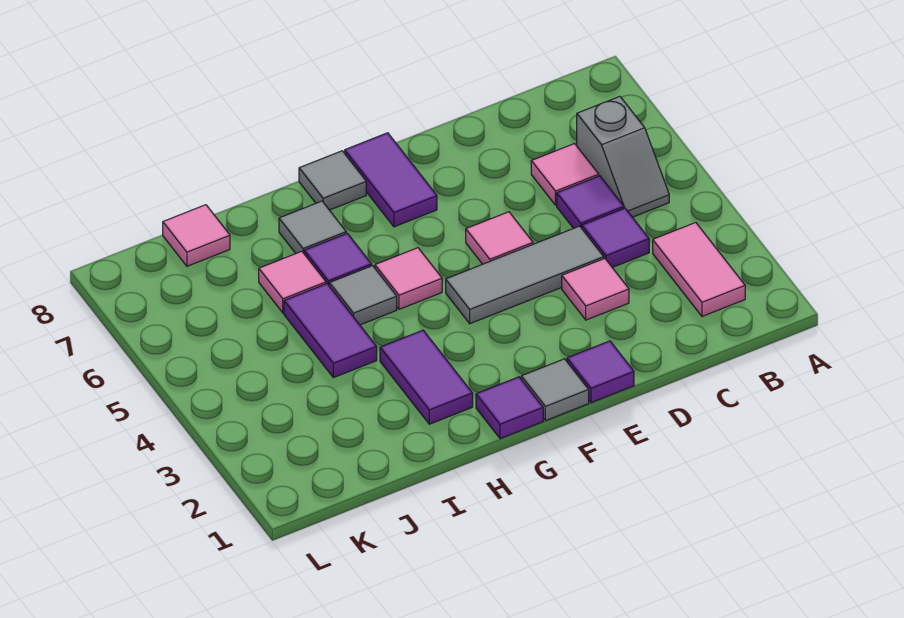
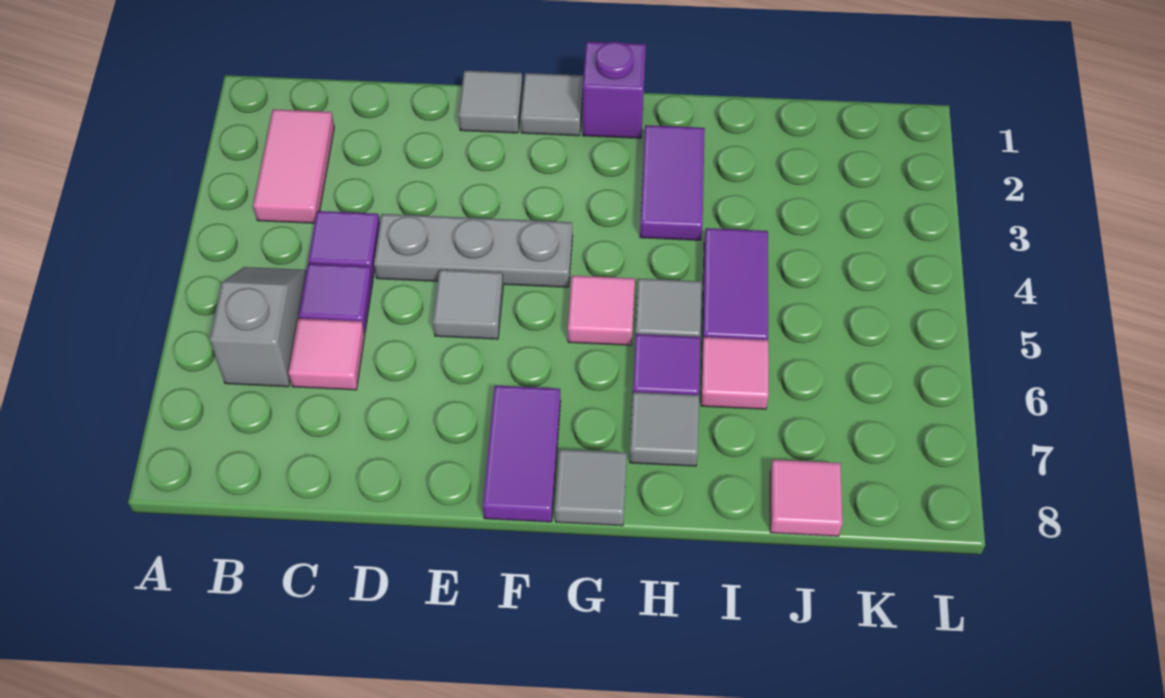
pink 1x1 tile [562,258,629,320] -> none
grey 1x3 tile [446,226,604,324] -> grey 1x3 plate [374,214,573,287]
purple 1x1 tile [567,341,634,403] -> grey 1x1 tile [459,70,523,133]
pink 1x1 tile [466,212,533,264] -> grey 1x1 tile [433,270,503,339]
purple 1x1 tile [476,377,543,439] -> purple 1x1 brick [583,42,646,138]

